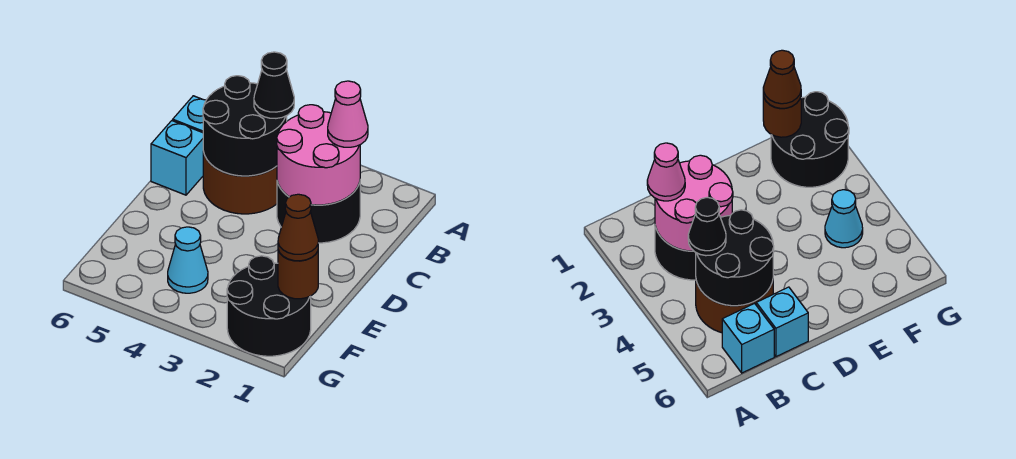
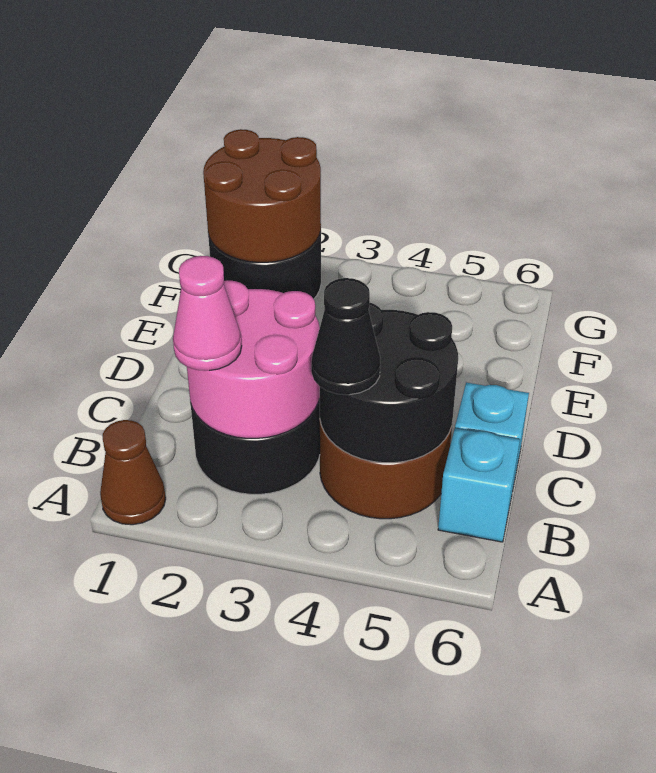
brown 1x1 round brick [278,250,318,299] -> brown 2x2 round brick [203,129,321,262]
brown 1x1 cone [278,194,318,261] -> brown 1x1 cone moved to [100,420,166,525]
cyan 1x1 cone [168,227,208,293] -> none

